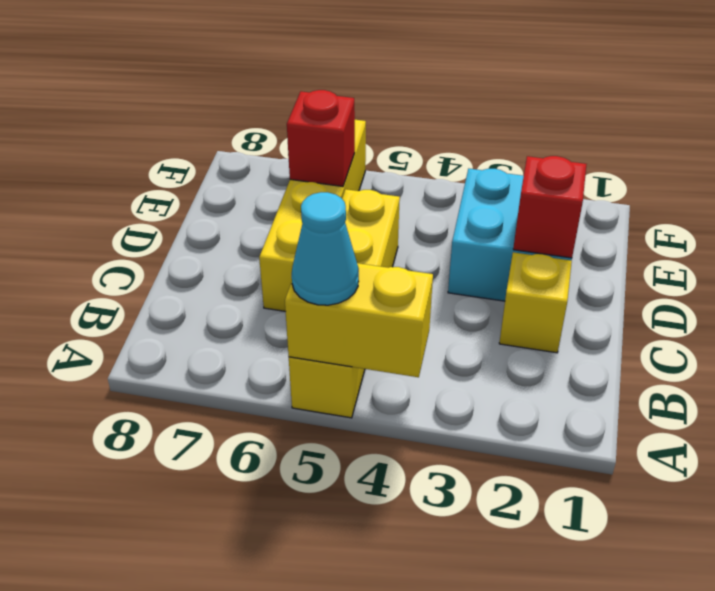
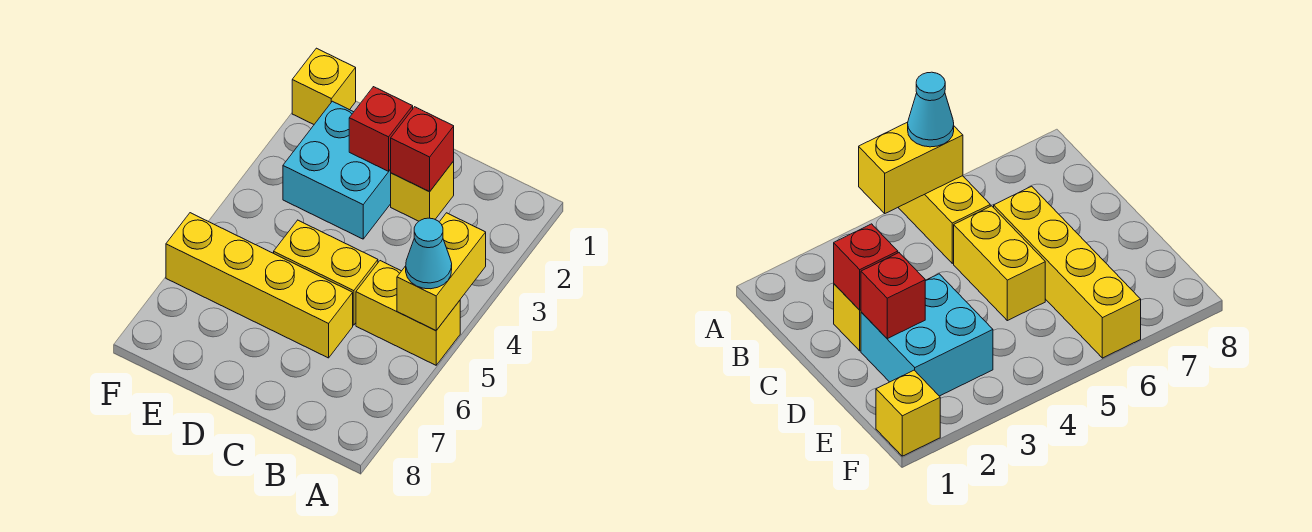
red 1x1 brick [287,90,355,186] -> red 1x1 brick moved to [391,107,454,192]
none -> yellow 1x1 brick [292,48,356,124]

